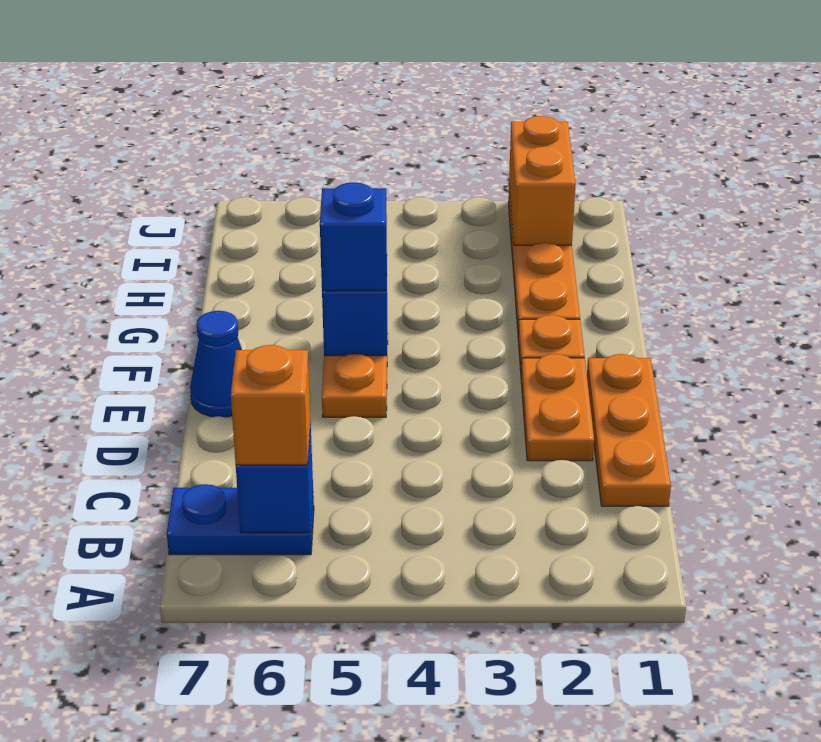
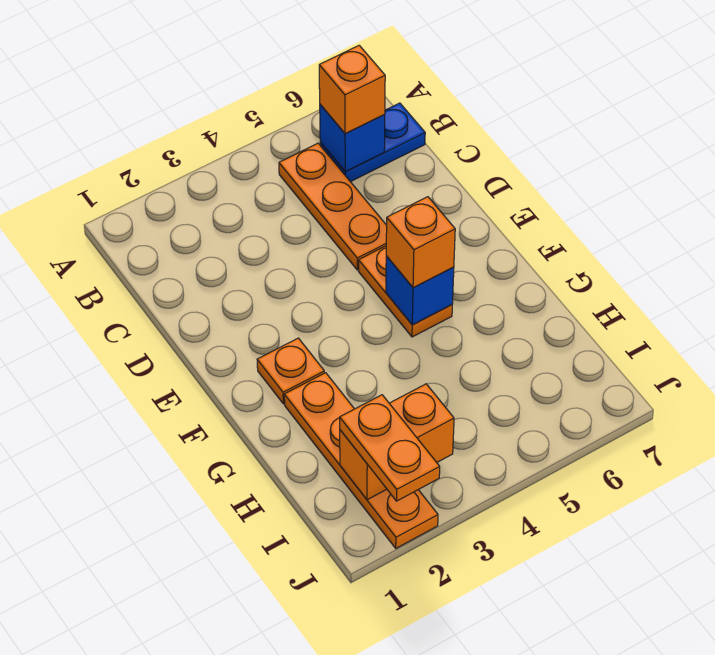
orange 1x3 plate [587,354,671,506] -> orange 1x3 plate moved to [279,143,387,270]
orange 1x2 plate [521,354,594,461] -> orange 1x2 plate moved to [340,395,440,501]
blue 1x1 cone [190,311,242,417] -> none
blue 1x1 brick [320,182,387,291] -> orange 1x1 brick [386,197,455,288]
orange 1x2 brick [509,116,576,245] -> orange 1x2 brick turned to [340,384,454,500]

